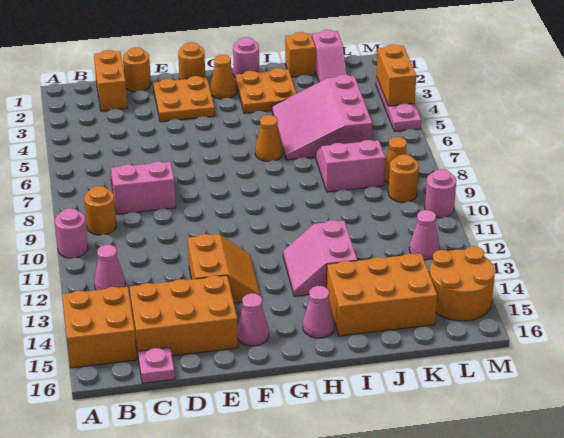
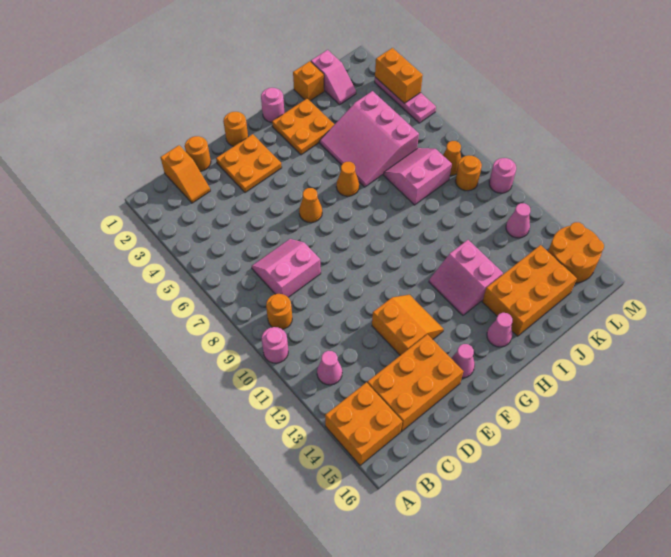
orange 1x2 brick [94,50,127,111] -> orange 1x2 slope [161,145,210,203]
pink 1x1 plate [138,348,175,383] -> none
orange 1x1 cone [210,55,237,99] -> orange 1x1 cone moved to [299,188,322,223]

